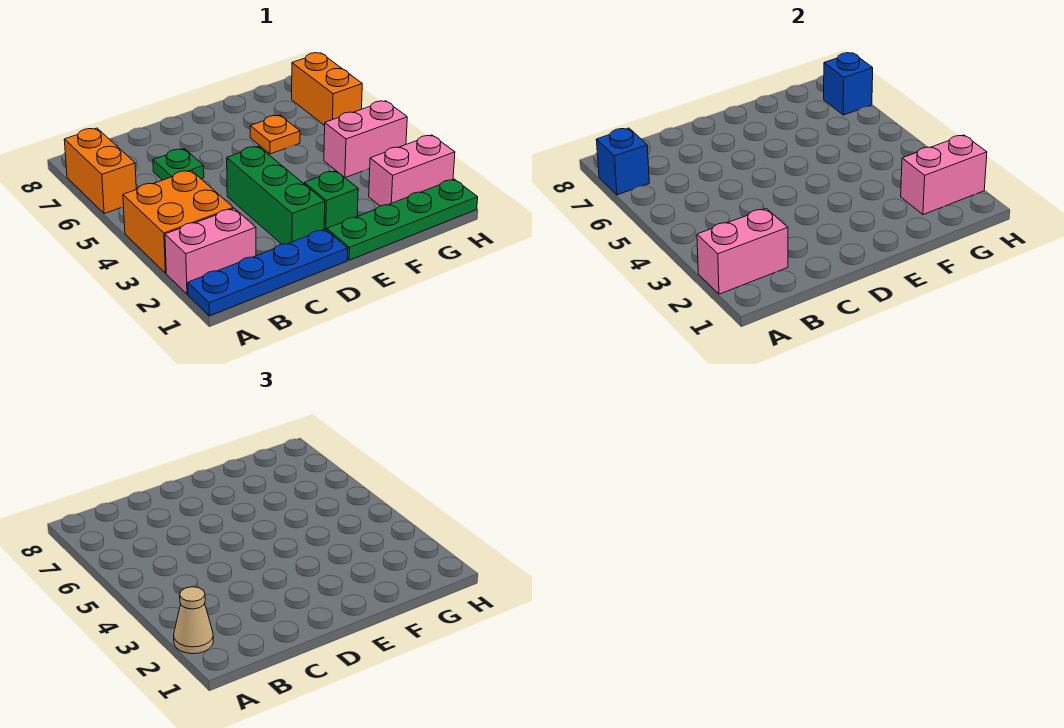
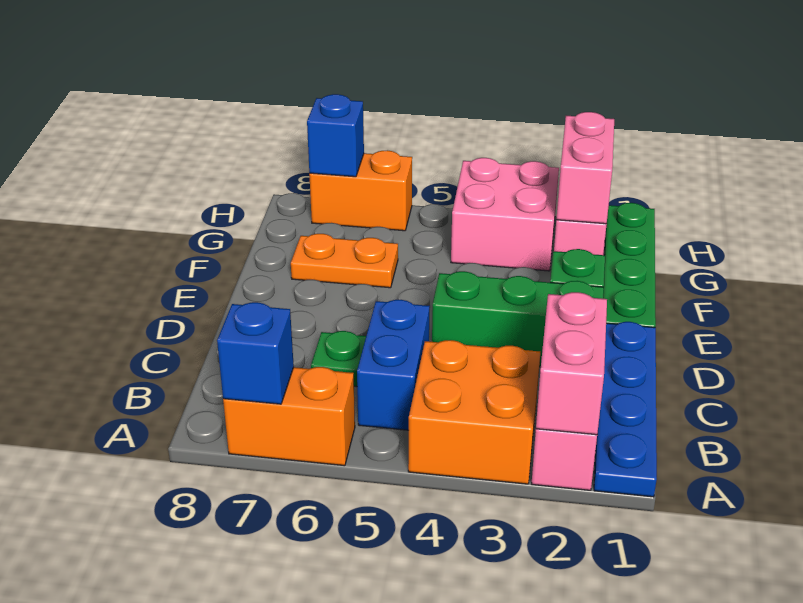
tan 1x1 cone [174,587,213,654] -> none
none -> blue 1x2 brick [357,299,430,430]
orange 1x1 plate [250,115,300,154] -> orange 1x2 plate [291,234,398,288]
pink 1x2 brick [324,101,407,178] -> pink 2x2 brick [451,158,559,271]

